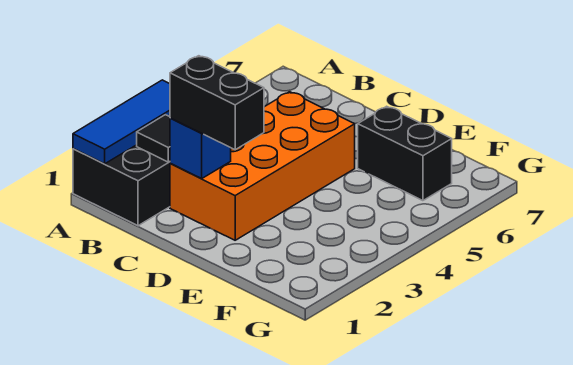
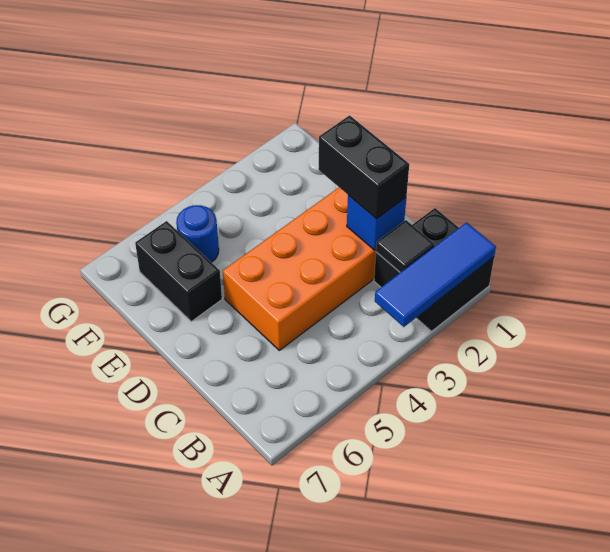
none -> blue 1x1 round brick [176,205,219,263]

